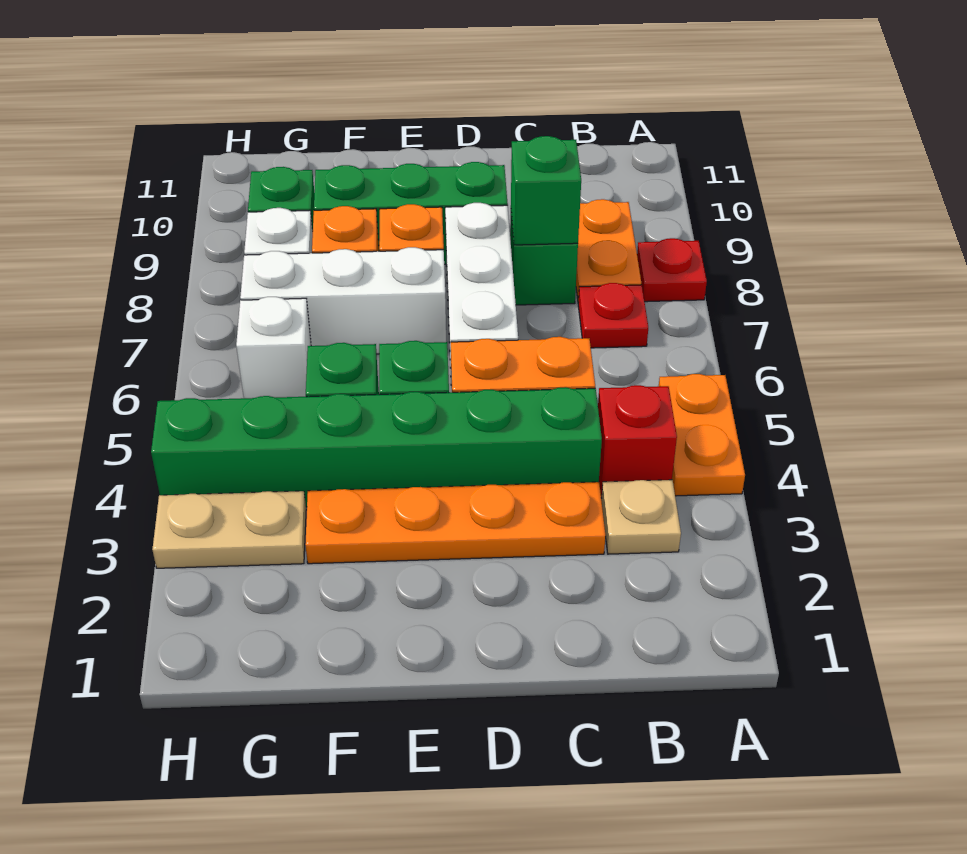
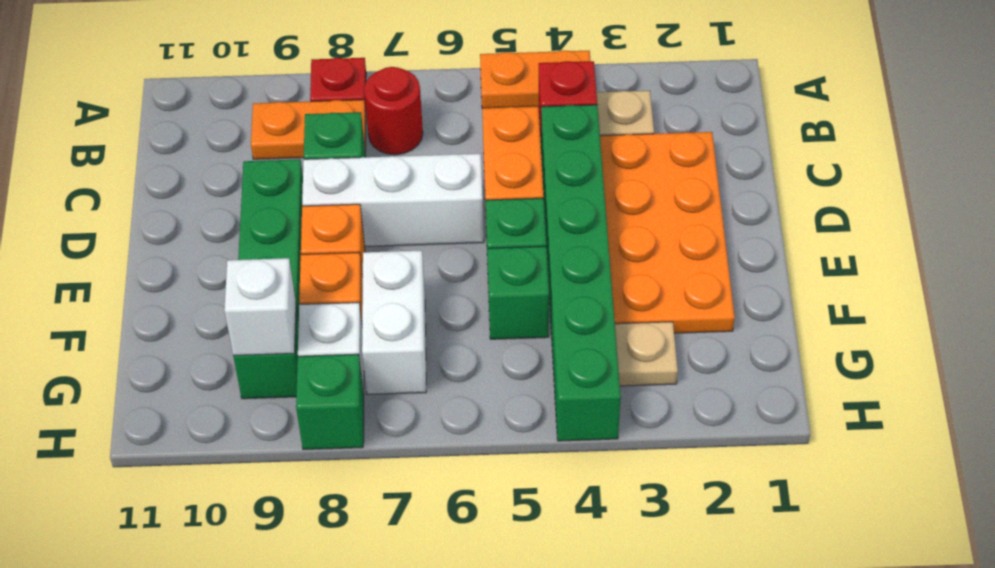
red 1x1 plate [578,283,648,348] -> red 1x1 round brick [364,67,423,155]
orange 1x4 plate [305,482,606,564] -> orange 2x4 plate [600,132,735,333]
green 1x1 brick [511,136,581,245] -> green 1x1 brick moved to [296,354,364,449]
white 1x3 brick [240,247,446,354] -> white 1x2 brick [362,250,426,394]
tan 1x2 plate [152,491,306,568] -> tan 1x1 plate [615,322,678,386]
white 1x1 brick [236,297,311,398] -> white 1x1 brick moved to [224,258,296,356]

